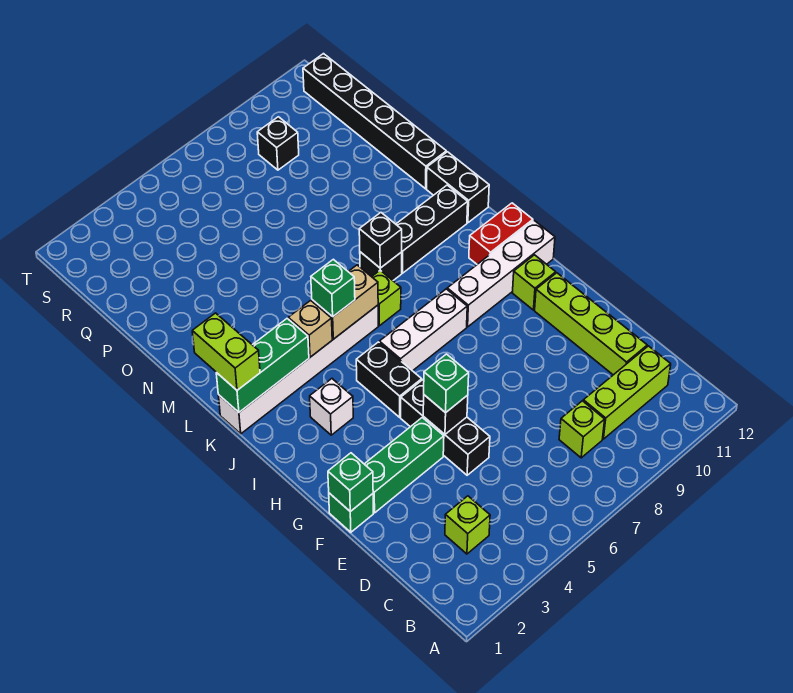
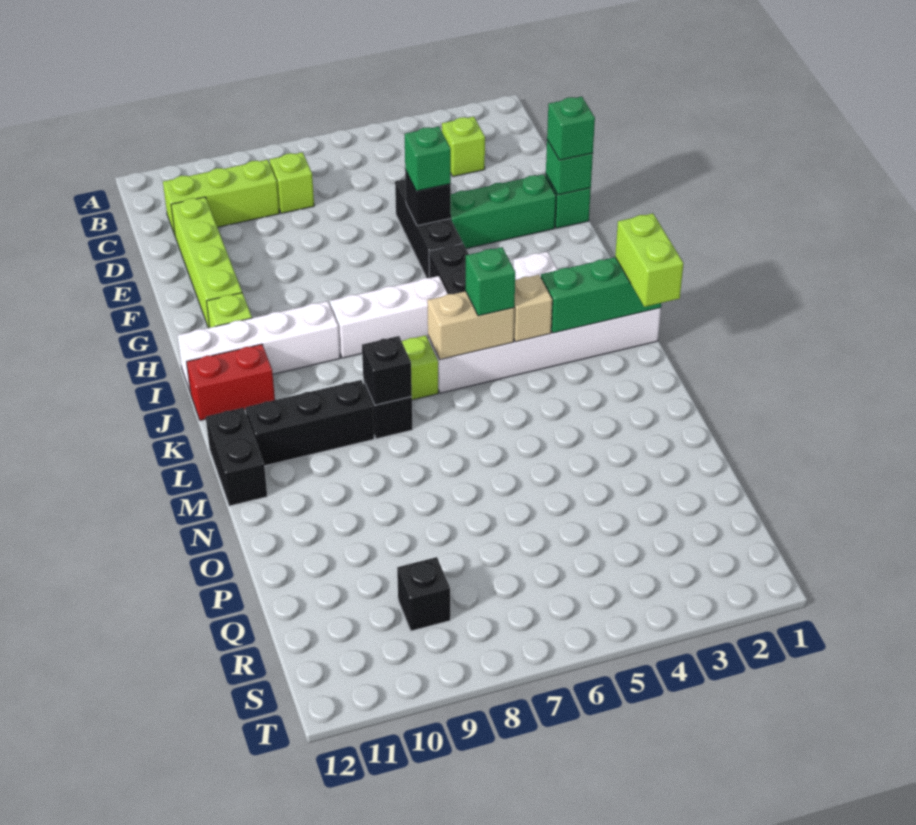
none -> green 1x1 brick [547,97,595,160]
black 1x6 brick [303,54,446,189] -> none

